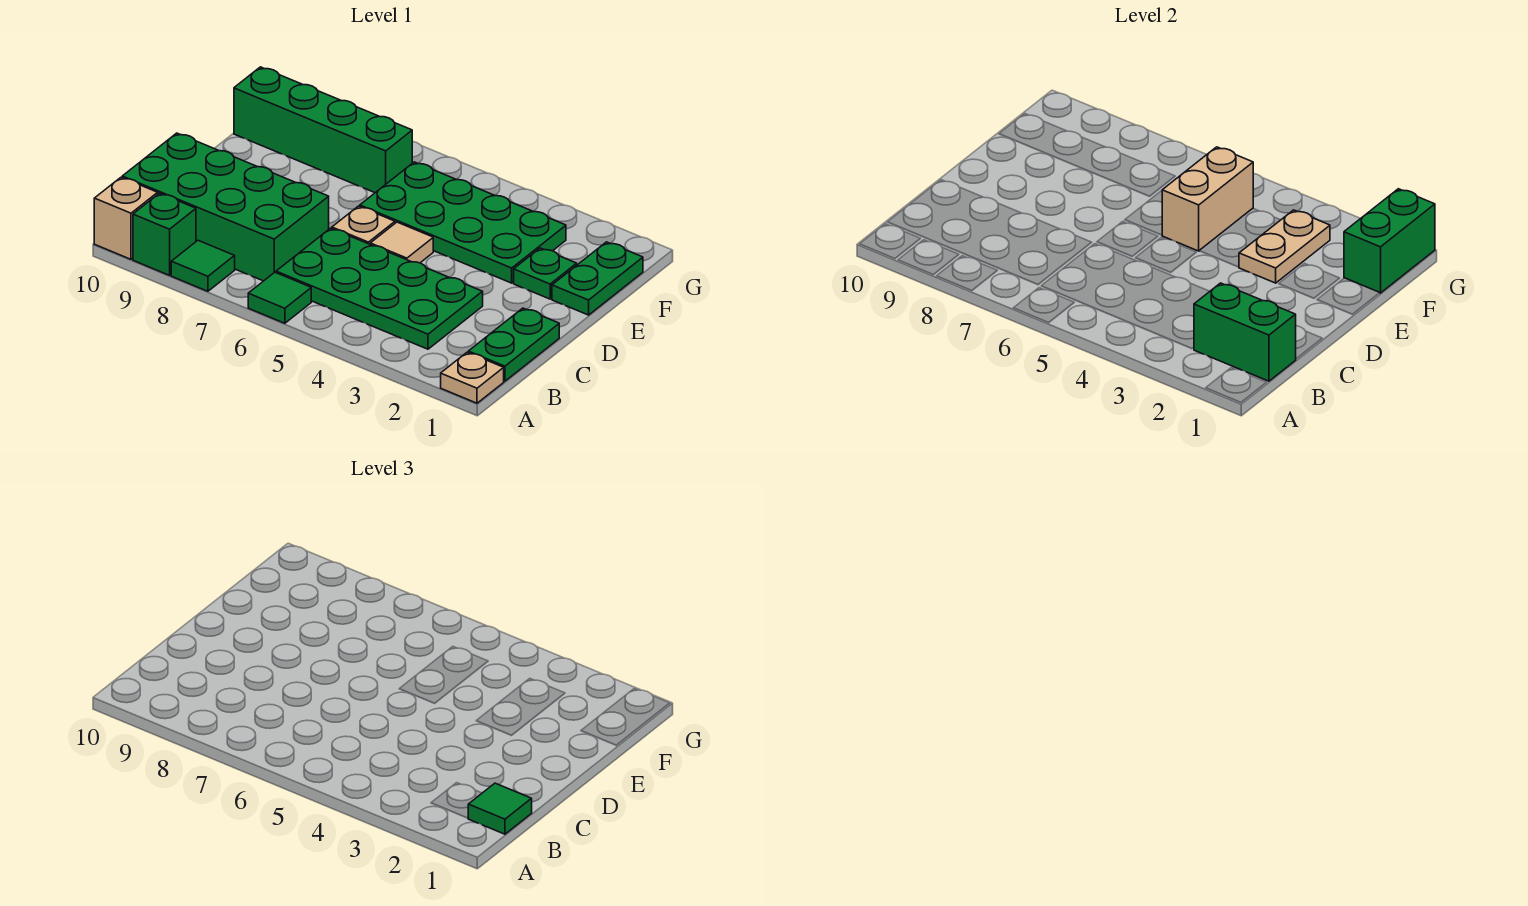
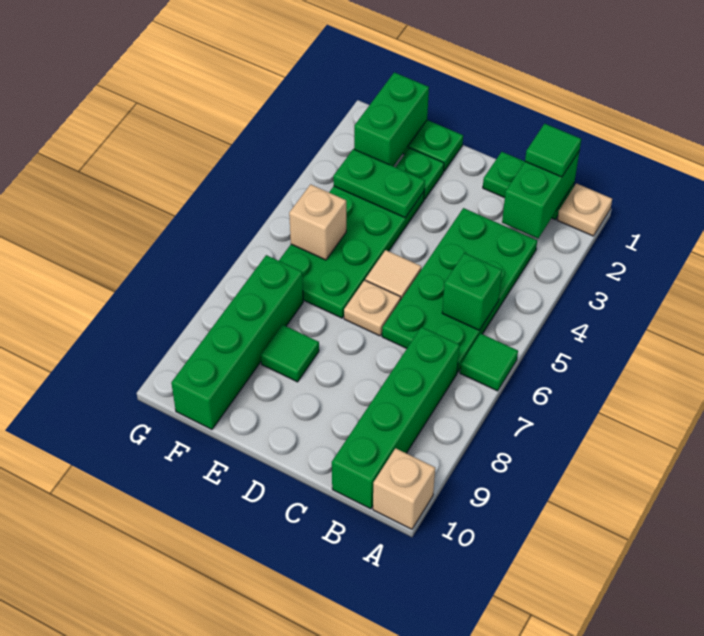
green 1x1 tile [171,240,235,291] -> green 1x1 tile moved to [261,325,319,382]
green 1x1 brick [133,193,196,275] -> green 1x1 brick moved to [442,253,502,330]
green 2x4 brick [122,133,329,281] -> green 1x4 brick [332,327,460,509]
tan 1x2 plate [1239,210,1330,283] -> green 1x2 plate [333,149,425,218]
tan 1x2 brick [1162,147,1253,251] -> tan 1x1 brick [289,184,346,260]
green 1x2 brick [1344,189,1435,293] -> green 1x2 brick turned to [354,72,429,166]

